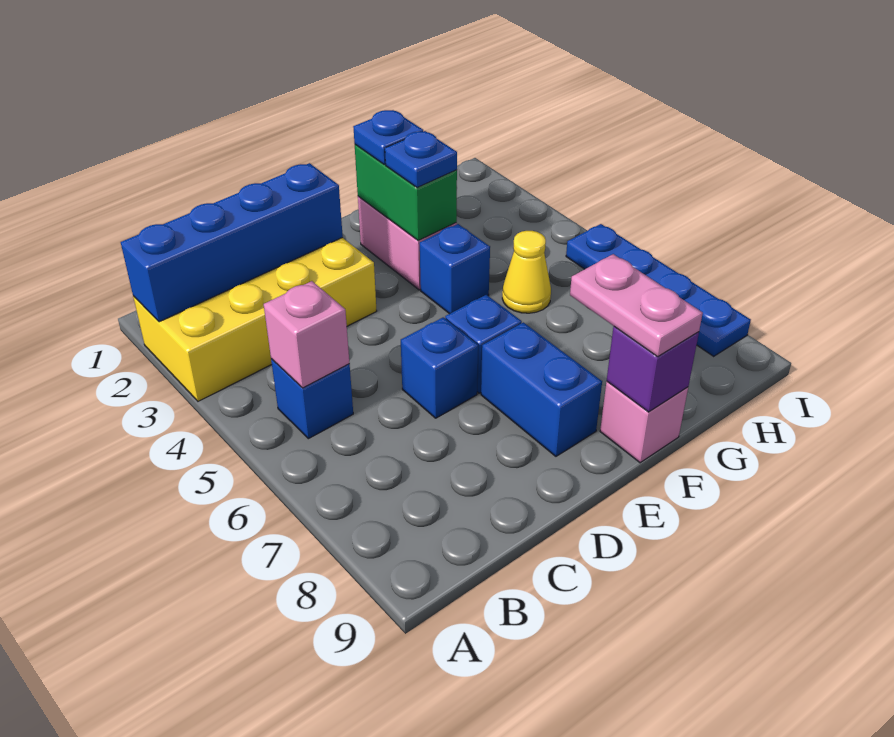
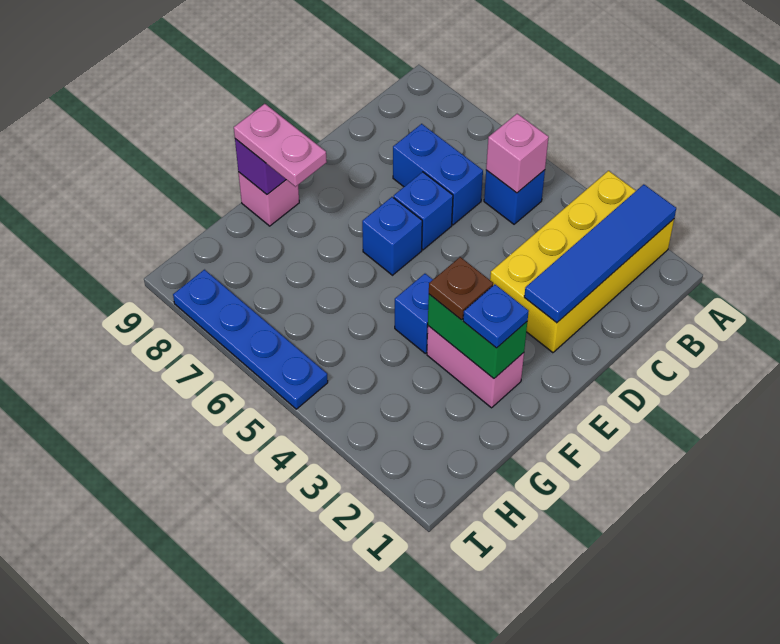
blue 1x4 brick [121,163,343,322] -> blue 1x4 tile [524,184,676,323]
blue 1x2 brick [481,322,602,456] -> blue 1x2 brick moved to [393,124,483,225]
blue 1x1 plate [385,131,457,188] -> brown 1x1 plate [429,257,493,320]
yellow 1x1 cone [502,231,551,313] -> none

